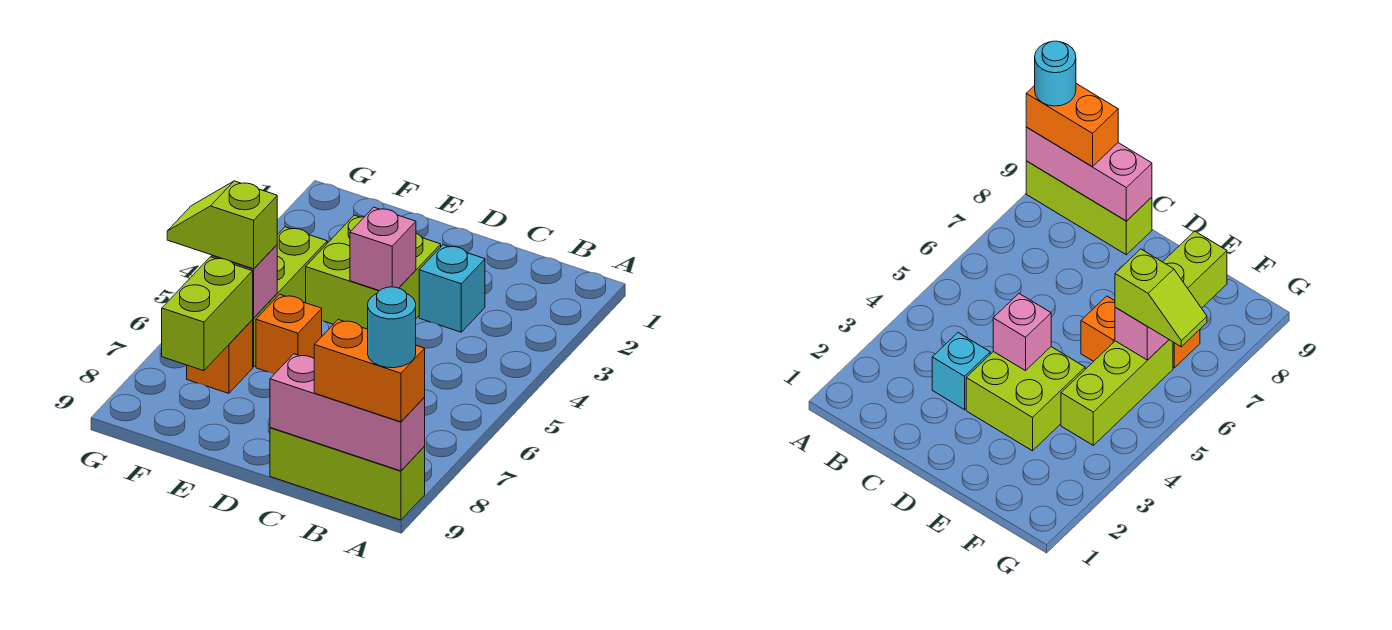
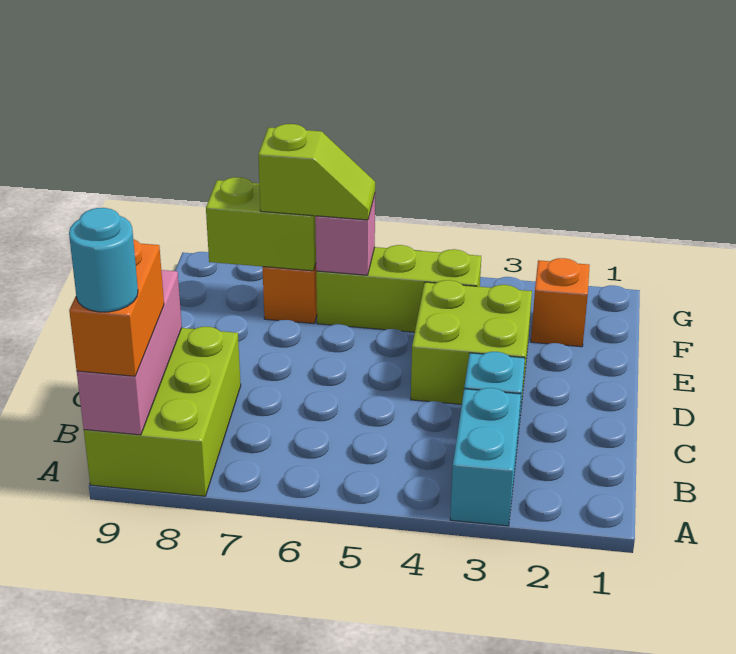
none -> cyan 1x2 brick [450,388,521,526]
lime 1x3 brick [270,428,425,520] -> lime 2x3 brick [84,327,241,496]
pink 1x1 brick [350,207,416,291] -> none
orange 1x1 brick [256,294,322,374] -> orange 1x1 brick moved to [531,258,590,347]
lime 1x2 slope [167,181,277,269] -> lime 1x2 slope turned to [258,124,375,220]

